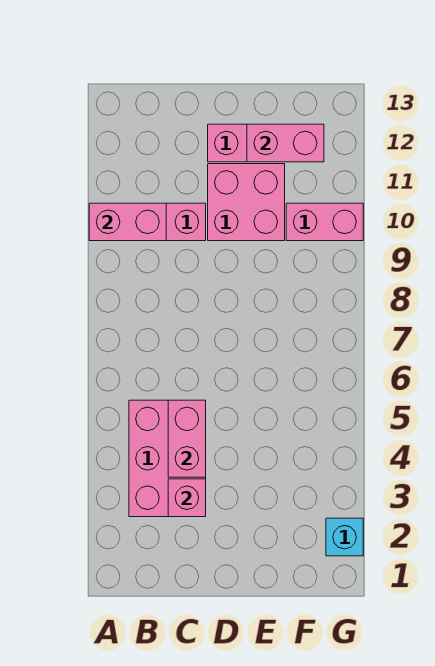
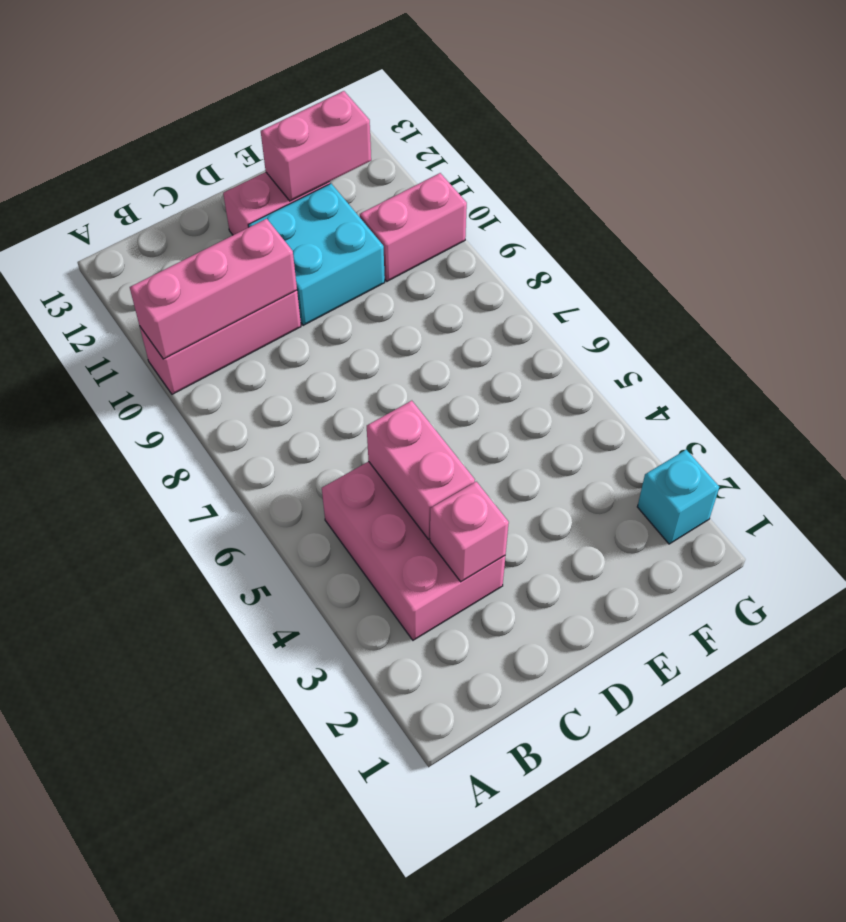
pink 1x2 brick [89,203,166,241] -> pink 1x3 brick [130,219,297,359]
pink 2x2 brick [208,164,285,241] -> cyan 2x2 brick [248,184,385,326]

